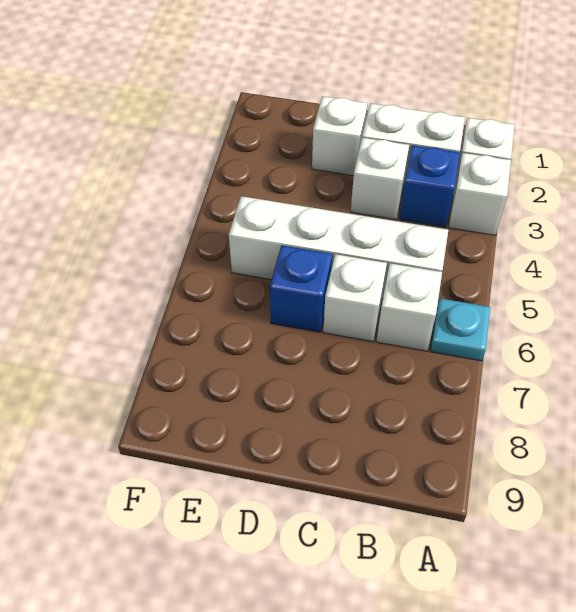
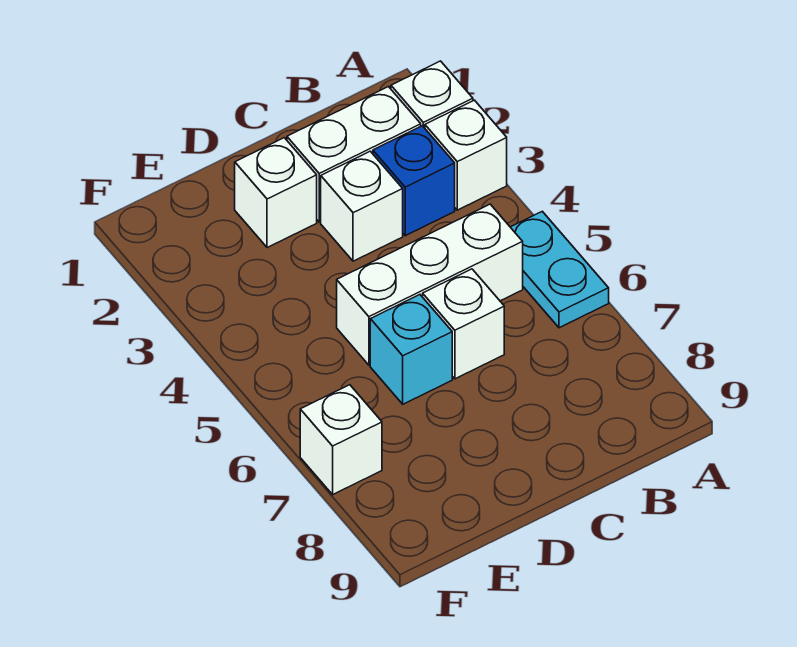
cyan 1x1 plate [430,298,490,361] -> cyan 1x2 plate [511,211,609,328]
white 1x4 brick [229,196,448,299] -> white 1x3 brick [337,204,523,365]
white 1x1 brick [376,263,442,351] -> white 1x1 brick moved to [300,385,382,494]
blue 1x1 brick [270,245,332,332] -> cyan 1x1 brick [370,295,452,404]

